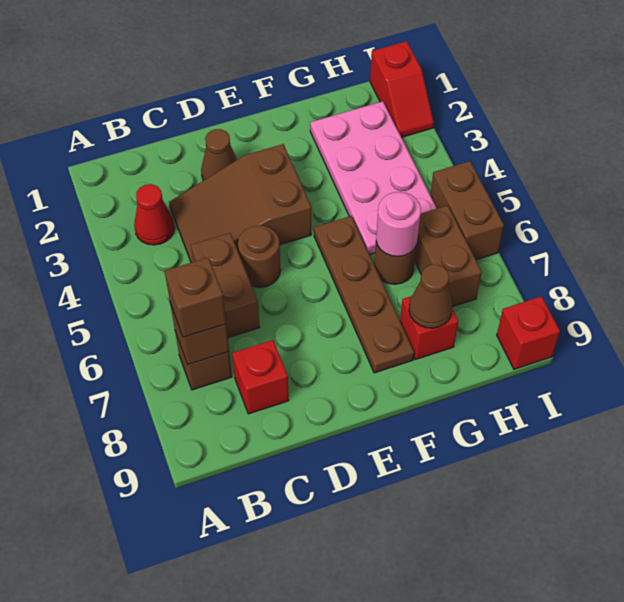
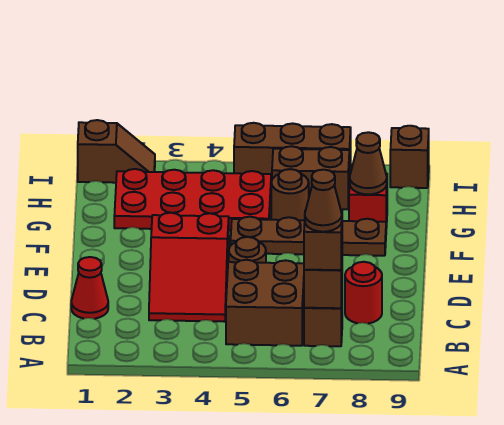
red 1x1 cone [134,184,175,245] -> red 1x1 cone moved to [71,257,108,319]
brown 2x3 slope [169,144,311,263] -> red 2x3 slope [149,213,229,322]
brown 1x2 brick [191,233,260,338] -> brown 2x2 brick [226,260,304,346]
red 1x1 brick [232,340,289,414] -> red 1x1 round brick [345,262,382,324]
brown 1x1 cone [201,129,237,181] -> brown 1x1 cone moved to [305,170,342,232]
pink 2x4 plate [310,101,437,255] -> red 2x4 plate [114,169,271,230]
pink 1x1 round brick [376,192,421,257] -> none
red 1x2 slope [370,41,434,137] -> brown 1x2 slope [78,120,155,183]
brown 1x2 brick [430,161,504,260] -> brown 1x3 brick [234,123,351,185]
red 1x1 brick [497,296,560,369] -> brown 1x1 brick [390,126,429,188]

